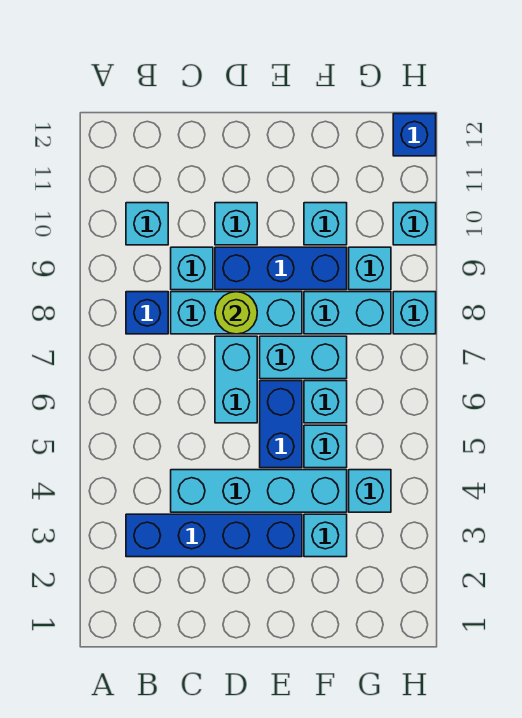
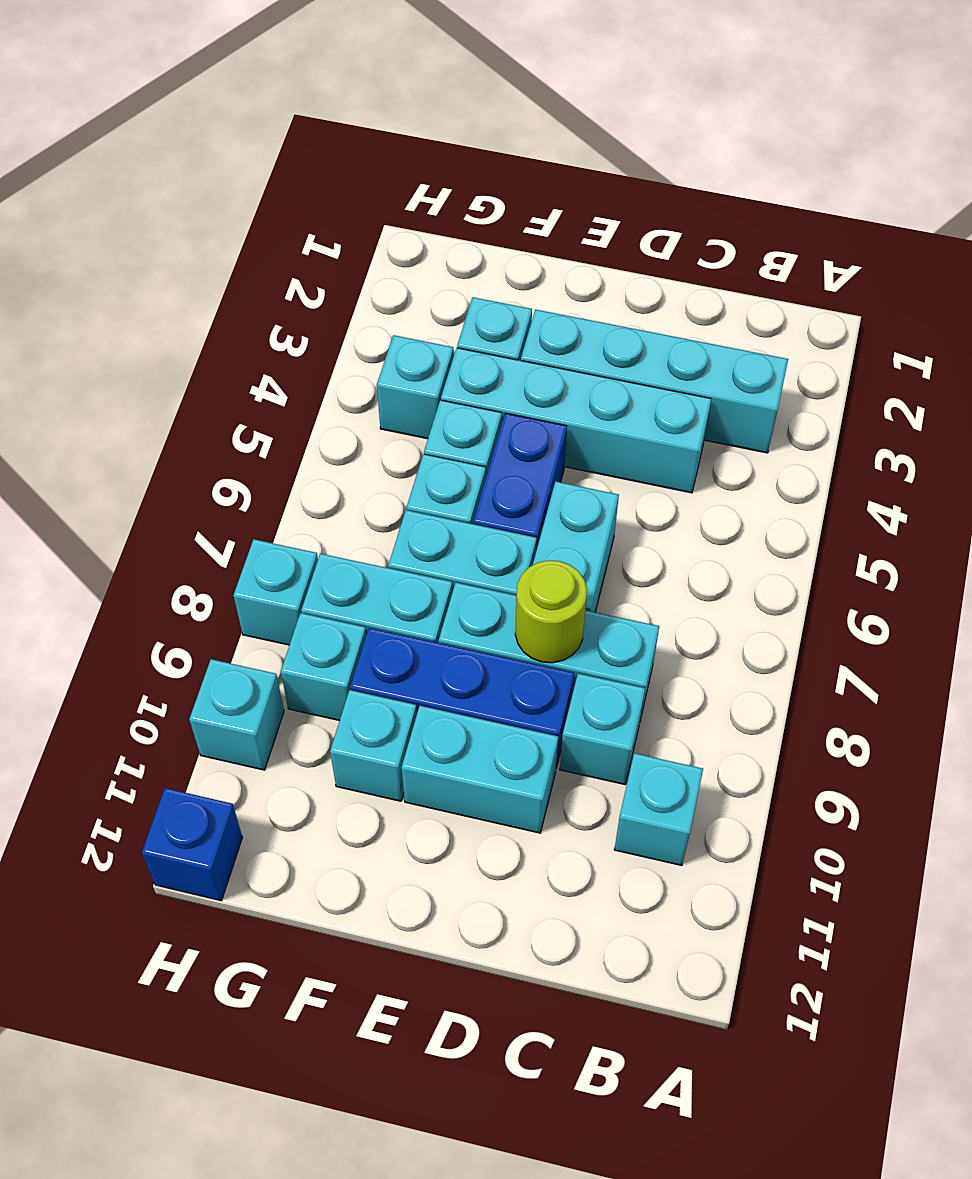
blue 1x4 brick [126,514,302,557] -> cyan 1x4 brick [521,310,788,453]
blue 1x1 brick [126,292,168,334] -> none
cyan 1x1 brick [215,203,257,245] -> cyan 1x2 brick [402,706,558,833]

